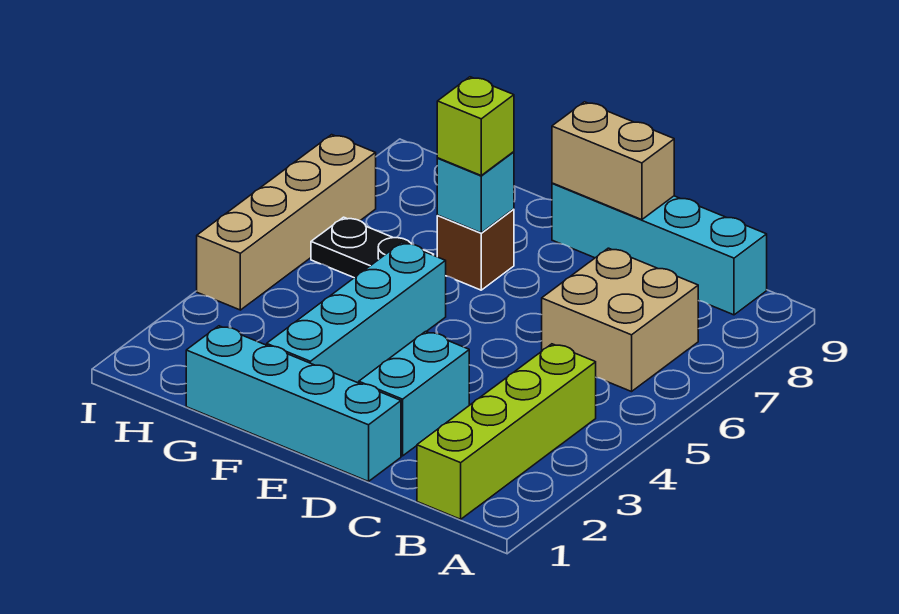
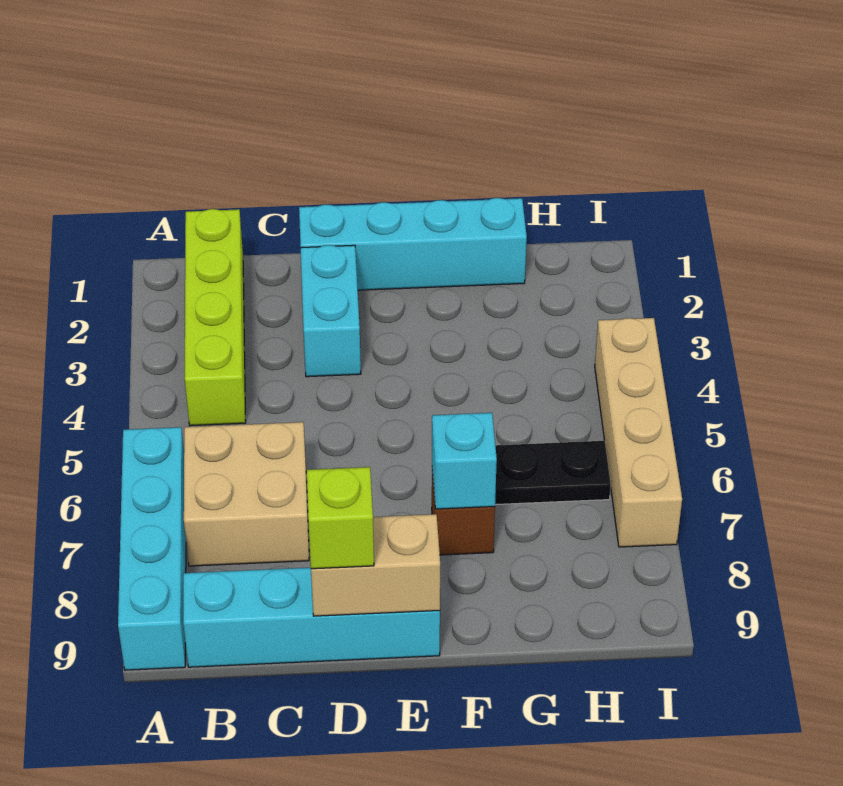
cyan 1x4 brick [267,242,446,383] -> cyan 1x4 brick moved to [118,427,186,670]
lime 1x1 brick [437,77,514,175] -> lime 1x1 brick moved to [307,467,374,569]

